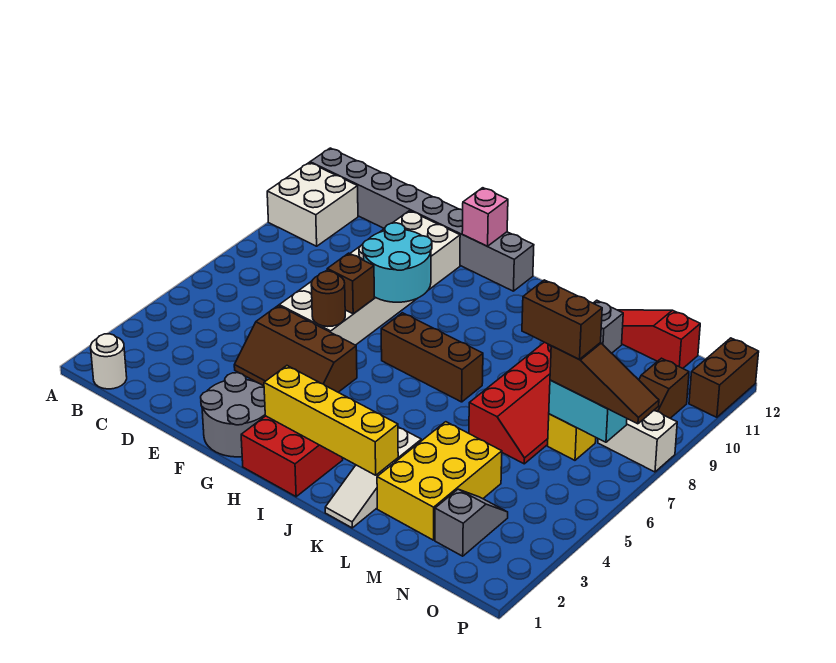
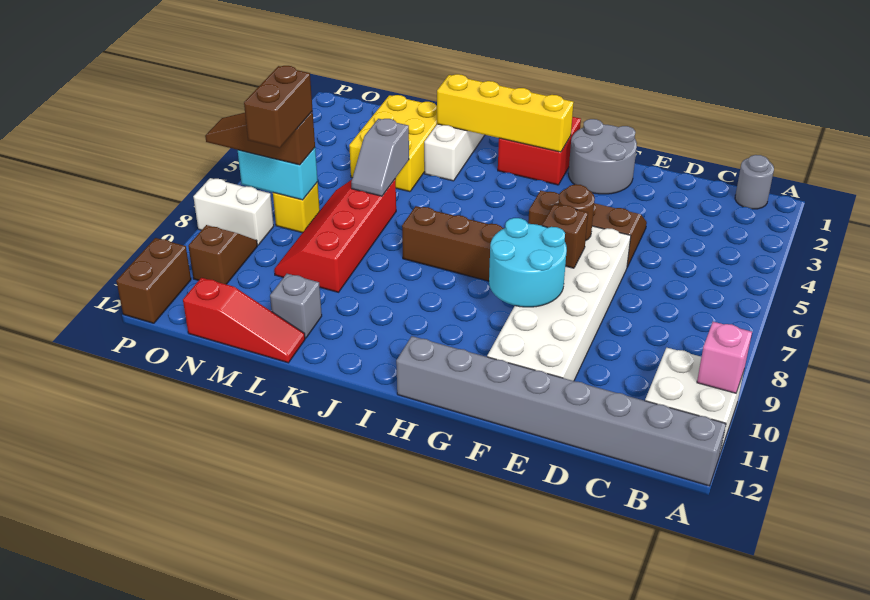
white 1x1 round brick [91,334,127,389] -> grey 1x1 round brick [735,155,774,209]
pink 1x1 brick [462,188,508,246] -> pink 1x1 brick moved to [697,322,752,393]
brown 1x2 brick [522,280,602,359] -> brown 1x2 brick turned to [244,66,313,148]
grey 1x2 slope [435,489,508,556] -> grey 1x2 slope moved to [351,119,409,196]

